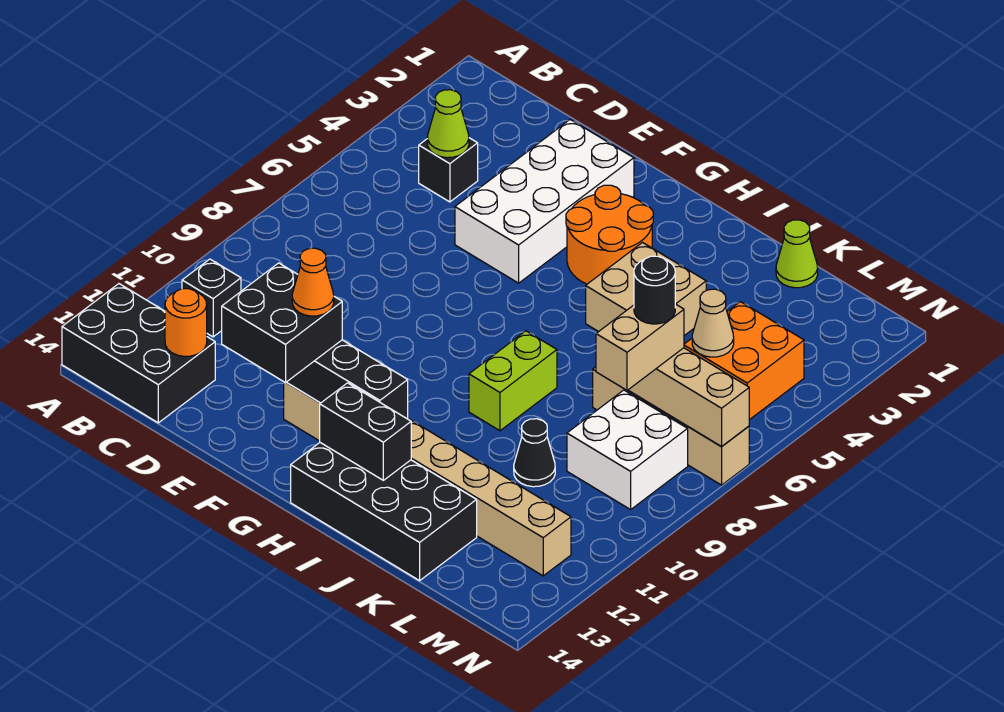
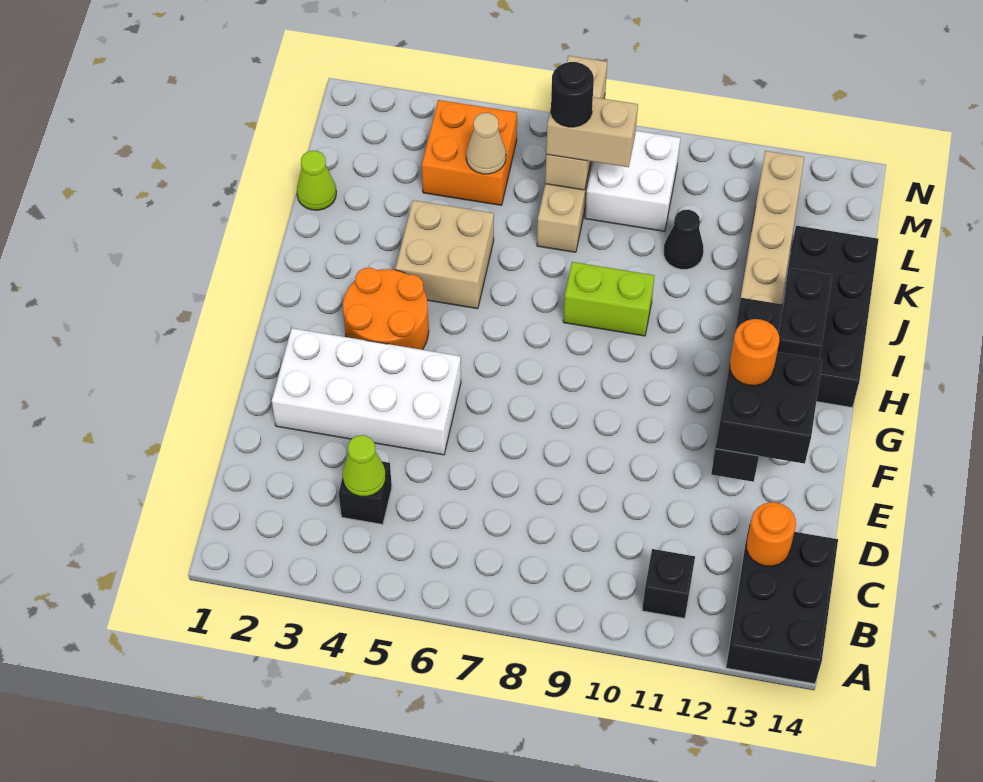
orange 1x1 cone [292,248,334,316] -> orange 1x1 round brick [730,319,779,386]

